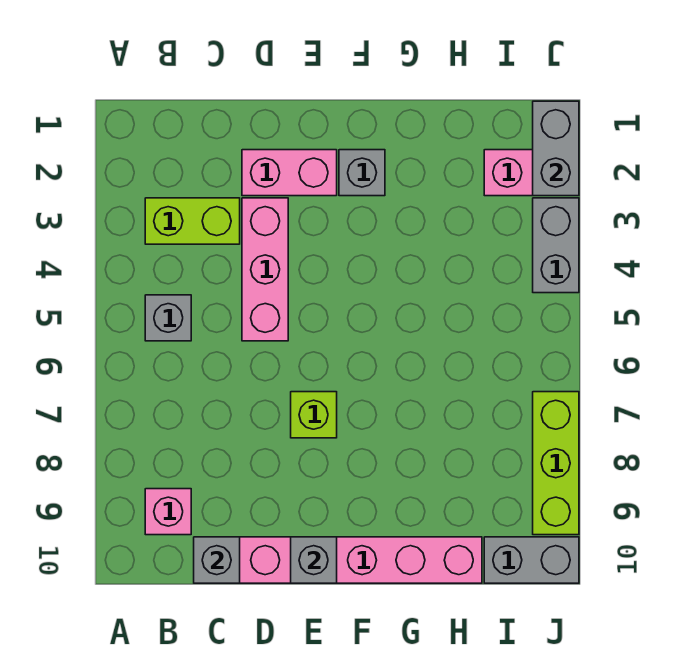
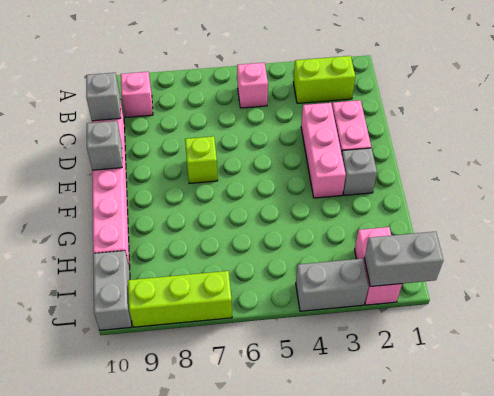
lime 1x2 brick [145,198,240,244] -> lime 1x2 brick turned to [293,56,355,103]
grey 1x1 brick [145,295,191,341] -> pink 1x1 brick [237,63,268,108]
pink 1x3 brick [242,198,288,341] -> pink 1x3 brick turned to [301,103,346,198]

